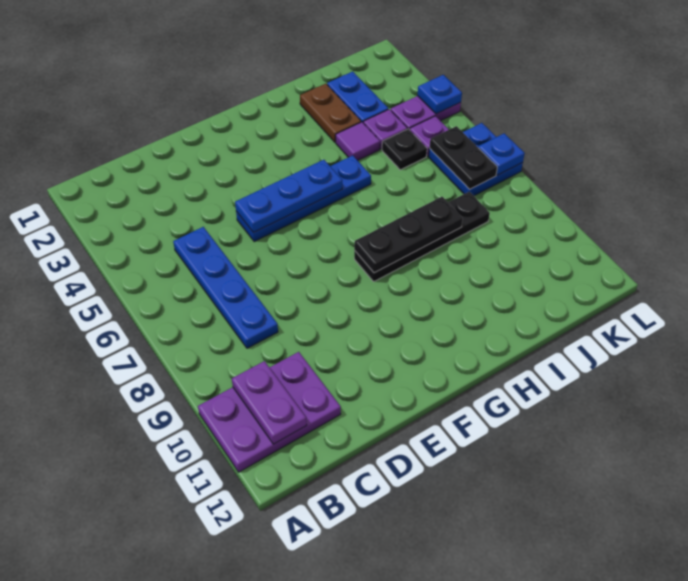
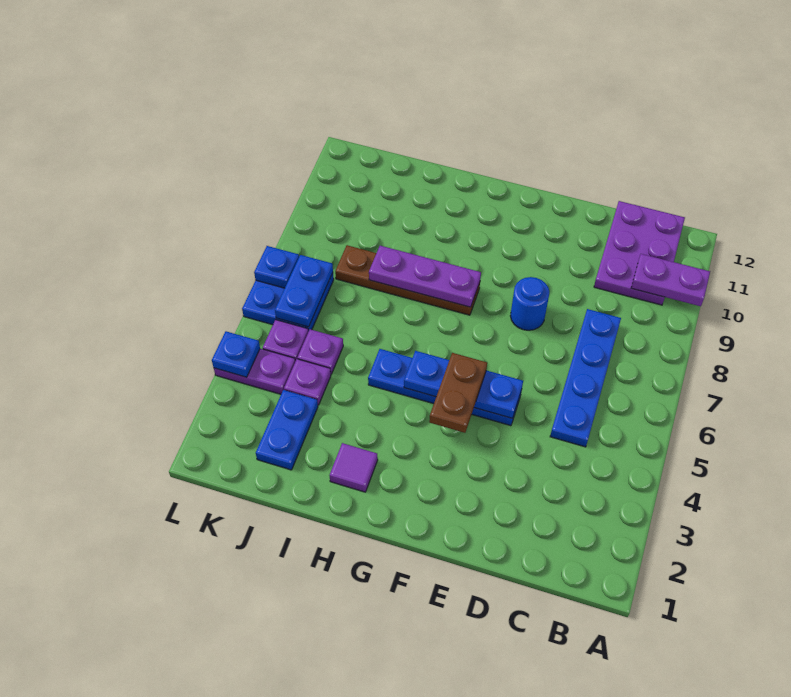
purple 2x3 plate [198,352,341,472] -> purple 2x3 plate turned to [594,201,685,305]
purple 1x2 plate [232,361,307,444] -> purple 1x2 plate turned to [631,254,710,306]
none -> blue 1x1 round brick [510,277,549,330]
black 1x4 plate [354,192,490,281] -> brown 1x4 plate [335,245,480,315]
black 1x3 plate [354,197,463,273] -> purple 1x3 plate [369,246,481,307]
brown 1x2 plate [300,84,361,142] -> brown 1x2 plate moved to [429,353,487,433]
purple 1x1 tile [336,122,380,160] -> purple 1x1 tile moved to [330,443,378,492]
black 1x1 plate [382,129,427,170] -> purple 1x1 plate [297,329,343,374]
black 1x2 plate [430,126,497,189] -> blue 1x2 plate [275,255,333,327]

